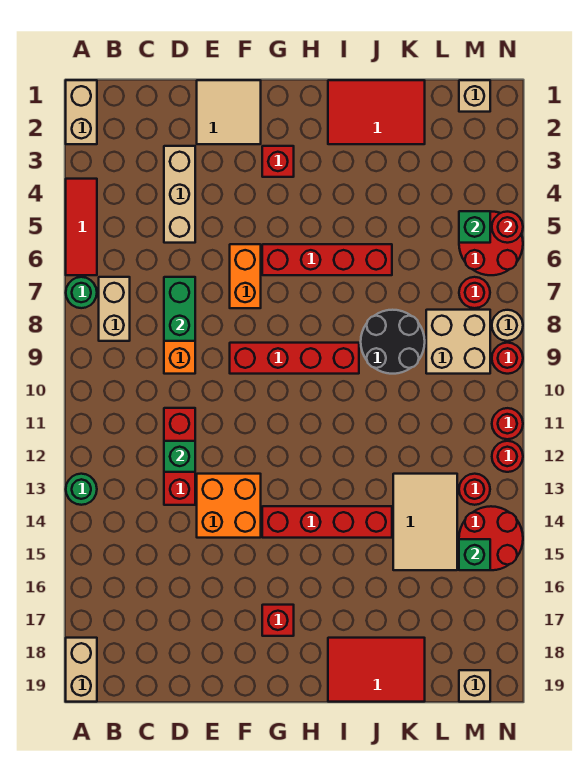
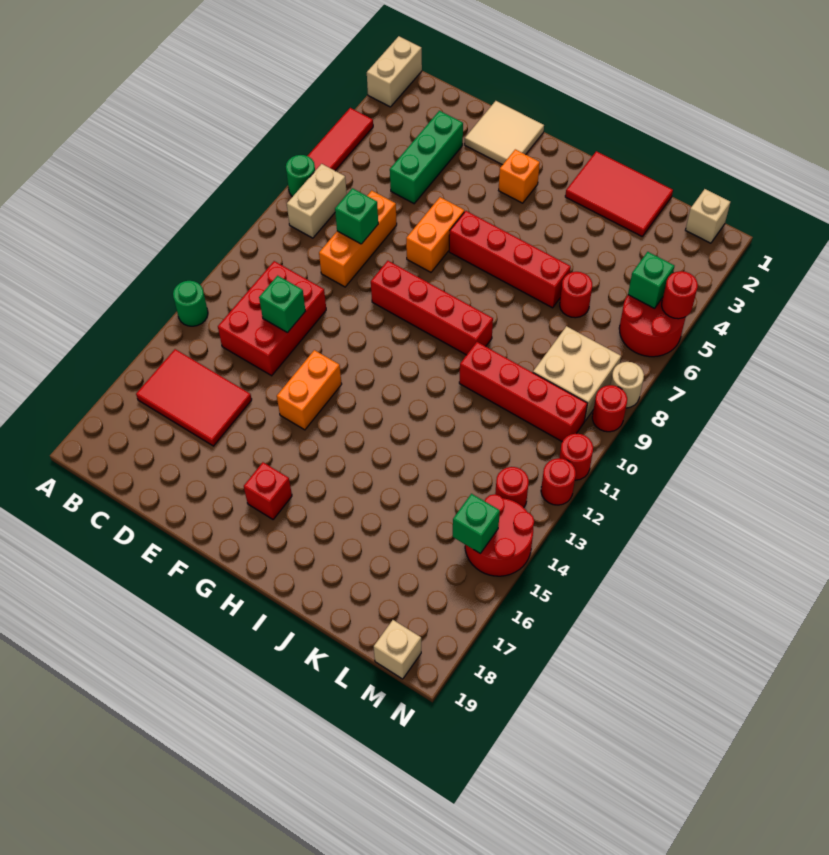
tan 1x2 brick [66,638,97,702] -> none
tan 1x3 brick [164,146,195,243] -> green 1x3 brick [390,111,463,204]
green 1x2 brick [164,277,195,341] -> green 1x1 brick [335,188,378,244]
red 1x3 brick [164,408,195,505] -> red 2x3 brick [218,261,326,376]
orange 2x2 brick [197,474,261,538] -> orange 1x2 brick [277,350,342,430]
red 1x1 brick [262,146,294,177] -> orange 1x1 brick [499,149,540,203]
red 1x4 brick [262,506,392,538] -> red 1x4 brick moved to [459,342,587,442]
red 2x3 tile [328,638,425,702] -> red 2x3 tile moved to [136,349,252,446]
black 2x2 round brick [361,310,425,374] -> none
tan 2x3 tile [393,474,457,570] -> none
red 1x1 round brick [459,277,490,308] -> red 1x1 round brick moved to [560,272,592,318]

